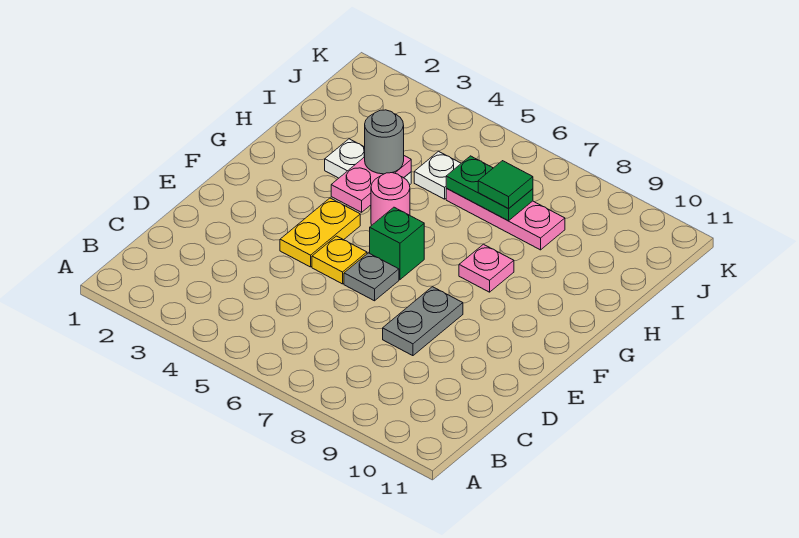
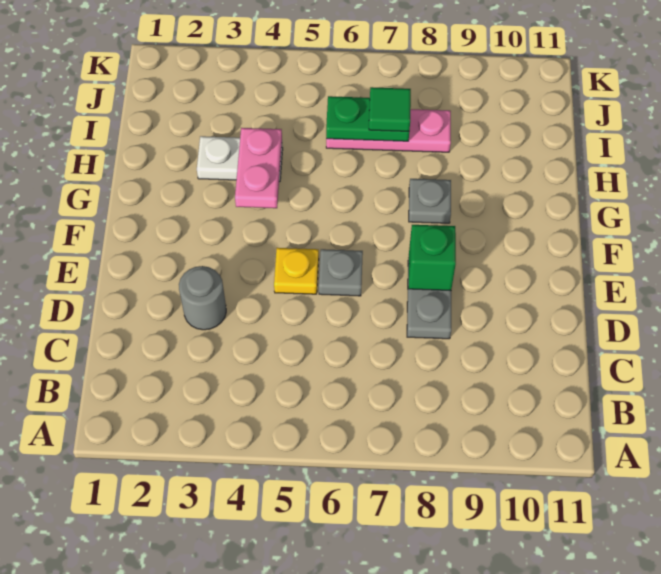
yellow 1x2 plate [280,198,360,267] -> none
green 1x1 brick [370,207,424,279] -> green 1x1 brick moved to [408,225,456,291]
pink 1x1 round brick [371,173,410,226] -> none
pink 1x1 plate [459,244,514,292] -> grey 1x1 plate [409,179,451,223]
grey 1x1 round brick [365,110,404,174] -> grey 1x1 round brick moved to [179,266,226,330]
white 1x1 plate [414,151,461,199] -> none

